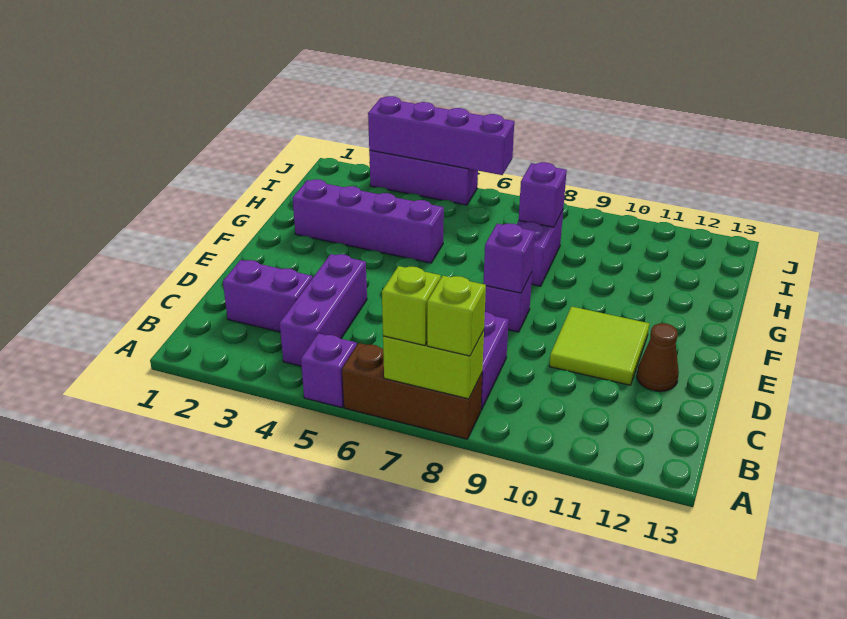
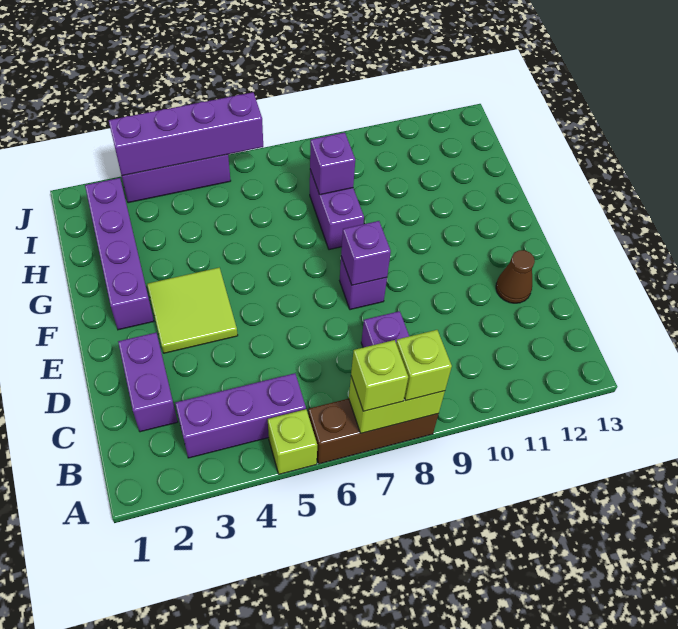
purple 1x1 brick [301,334,357,408] -> lime 1x1 brick [268,409,317,474]
purple 1x3 brick [280,254,367,366] -> purple 1x3 brick turned to [175,373,306,458]
purple 1x2 brick [223,260,312,332] -> purple 1x2 brick turned to [118,333,178,432]
lime 2x2 tile [550,307,649,385] -> lime 2x2 tile moved to [147,268,238,353]
purple 1x4 brick [293,179,444,263] -> purple 1x4 brick turned to [85,178,154,330]

